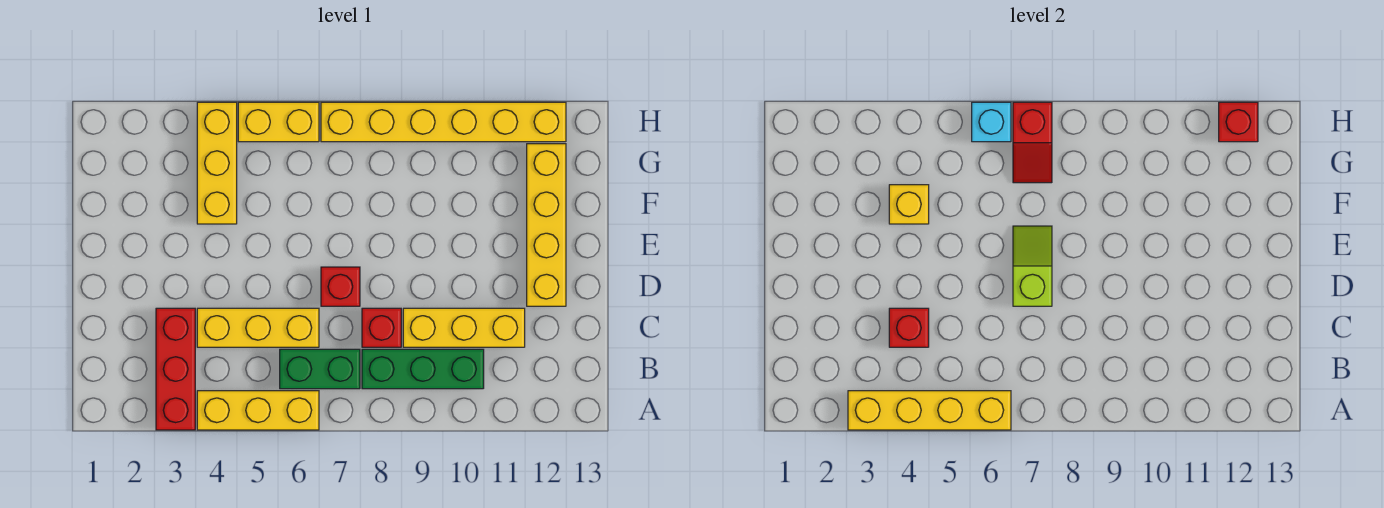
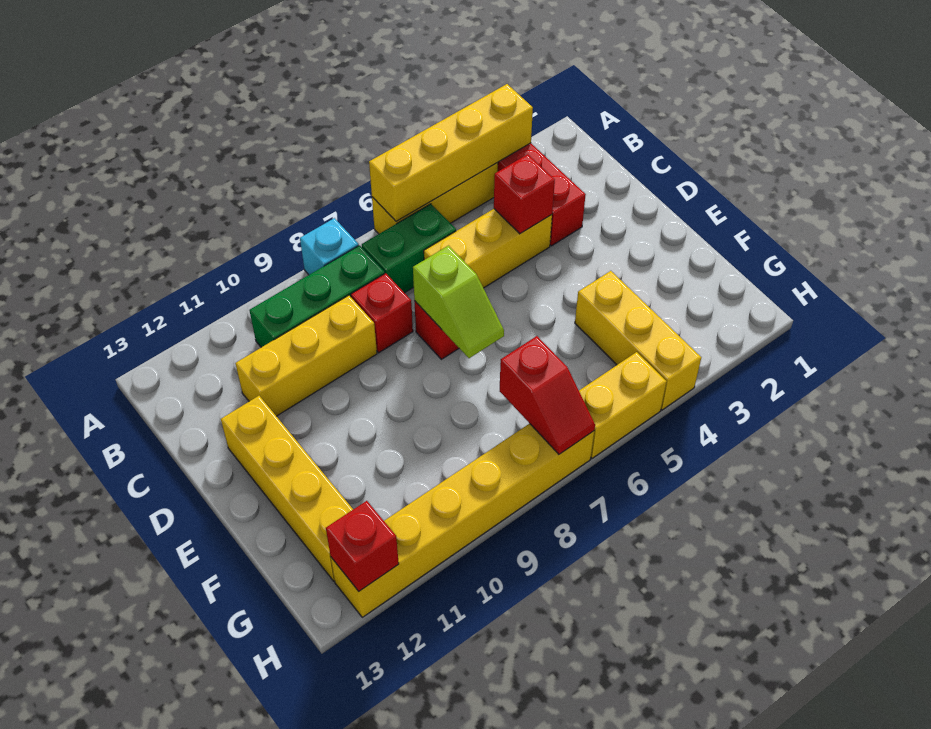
yellow 1x1 brick [889,185,929,224] -> none
red 1x2 slope [1013,102,1052,183] -> red 1x2 slope turned to [500,336,595,454]
cyan 1x1 brick [972,102,1011,142] -> cyan 1x1 brick moved to [300,218,359,275]

